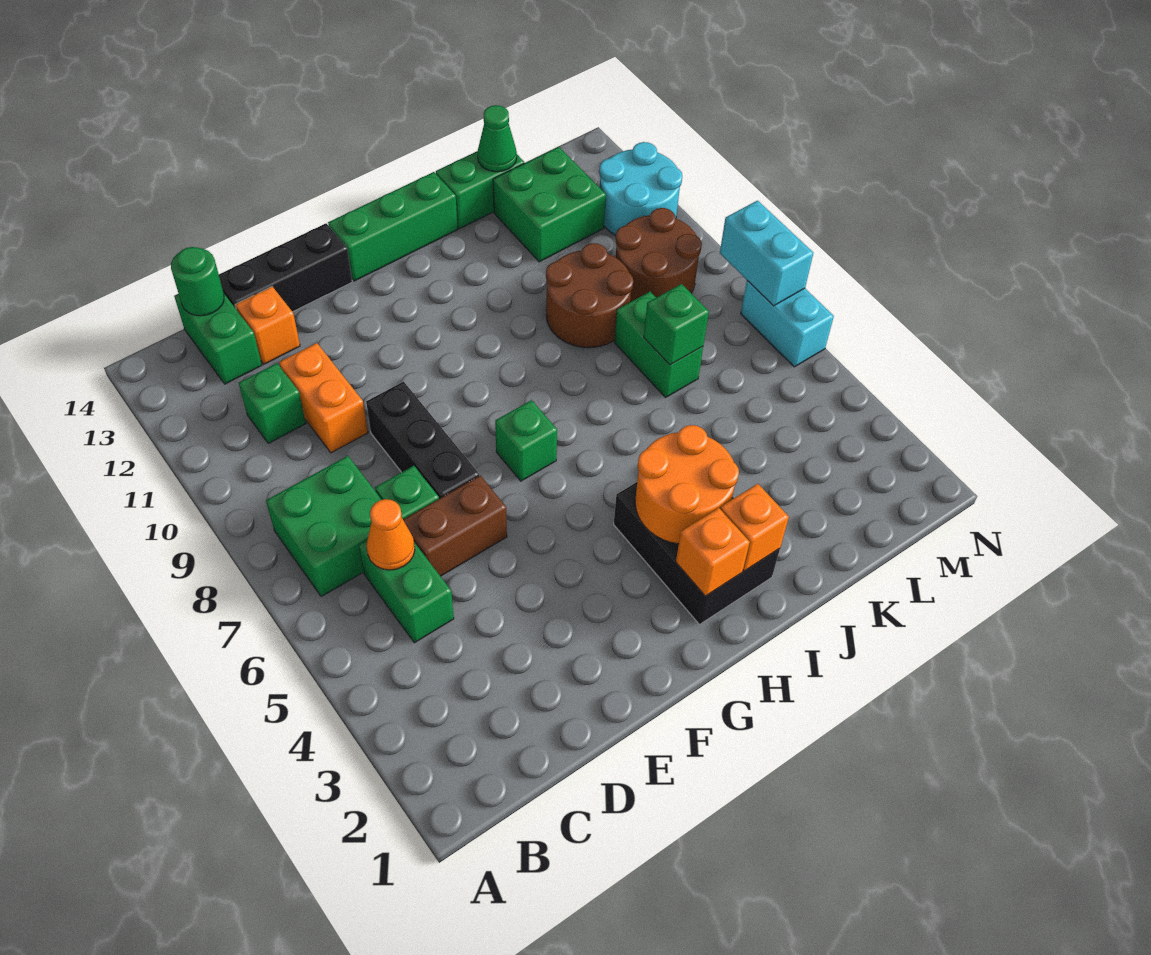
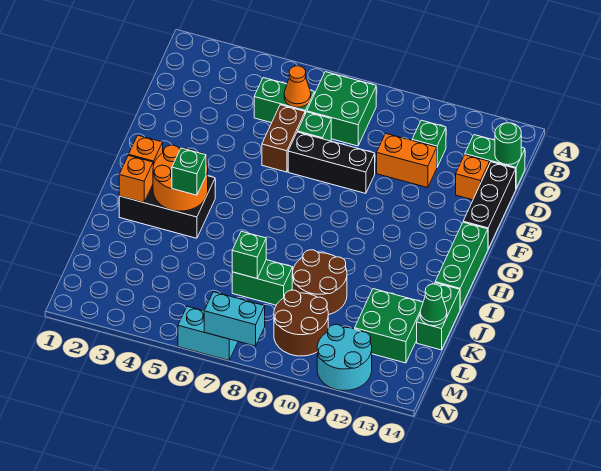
green 1x1 brick [495,400,557,481] -> green 1x1 brick moved to [172,148,206,195]

